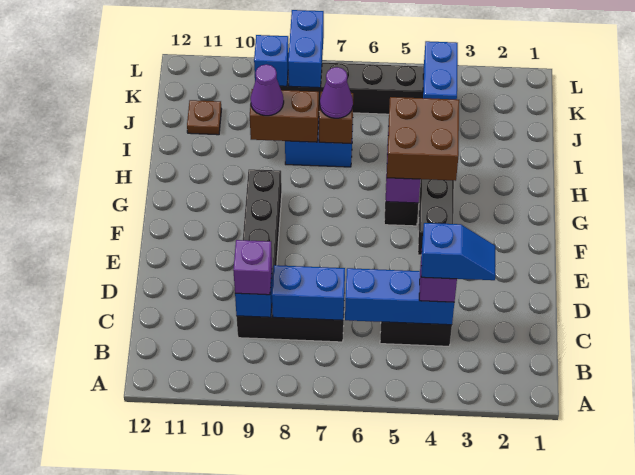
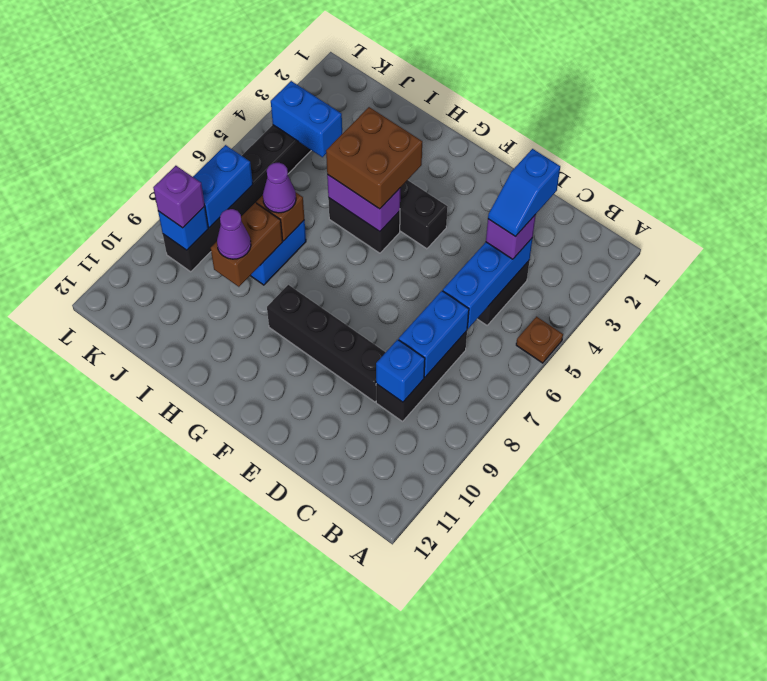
blue 1x2 slope [421,223,495,280] -> blue 1x2 slope turned to [488,149,560,237]
purple 1x1 brick [233,240,272,295] -> purple 1x1 brick moved to [153,166,205,228]
brown 1x1 plate [187,100,221,135] -> brown 1x1 plate moved to [516,317,563,363]
blue 1x2 brick [288,10,324,88] -> blue 1x2 brick turned to [193,145,253,228]

